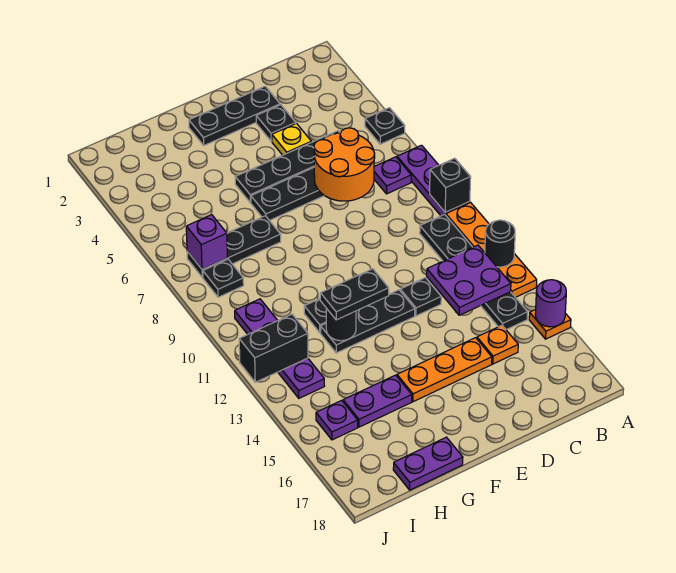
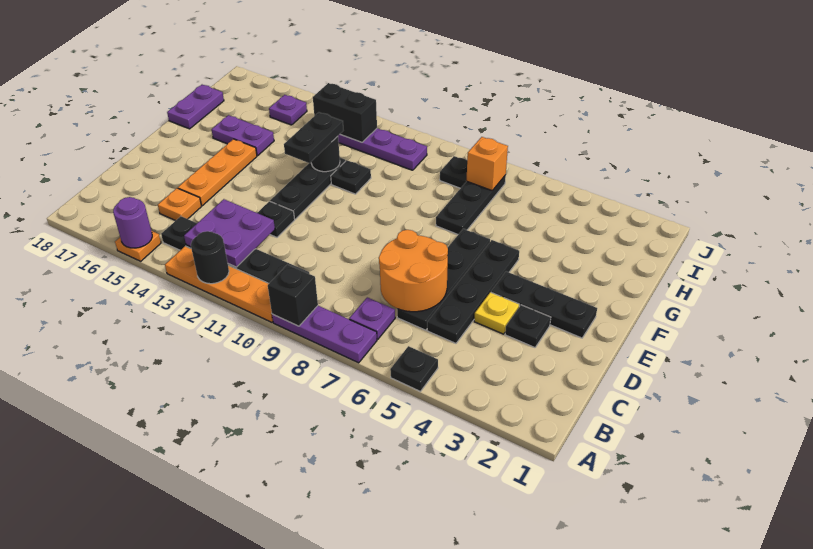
black 1x3 plate [189,86,280,145] -> black 1x3 plate turned to [491,271,597,338]
purple 1x2 plate [343,375,412,427] -> purple 1x2 plate turned to [212,115,274,156]
purple 1x1 brick [186,215,227,269] -> orange 1x1 brick [467,137,508,191]
black 1x2 brick [239,314,308,382] -> black 1x2 brick turned to [313,83,377,142]

